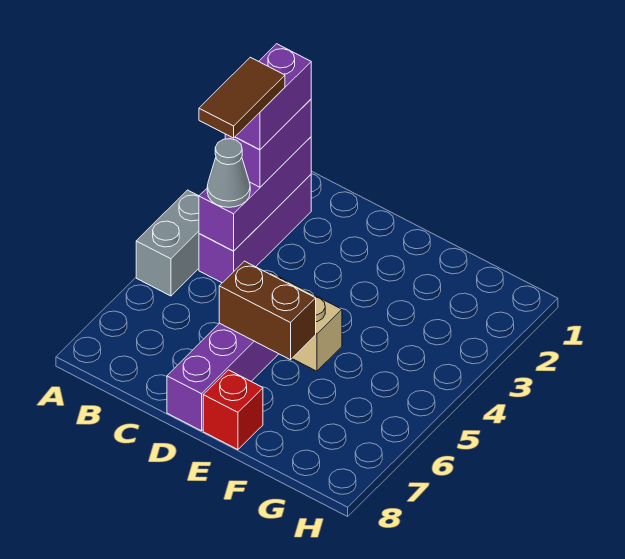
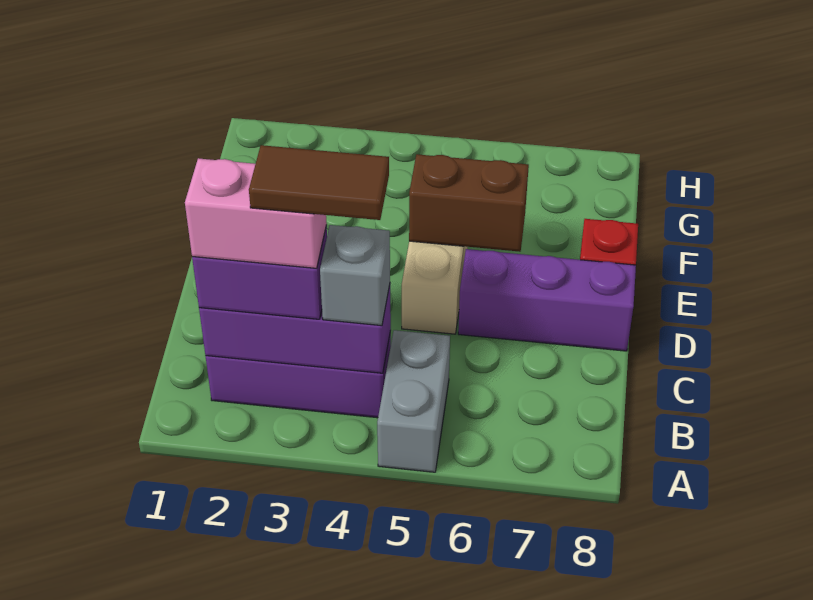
grey 1x2 brick [136,190,199,296] -> grey 1x2 brick turned to [377,330,450,472]
purple 1x2 brick [235,44,311,150] -> pink 1x2 brick [185,158,327,268]
grey 1x1 cone [207,139,250,207] -> grey 1x1 brick [320,225,390,326]
brown 1x2 brick [219,261,316,360] -> brown 1x2 brick turned to [409,154,529,252]

